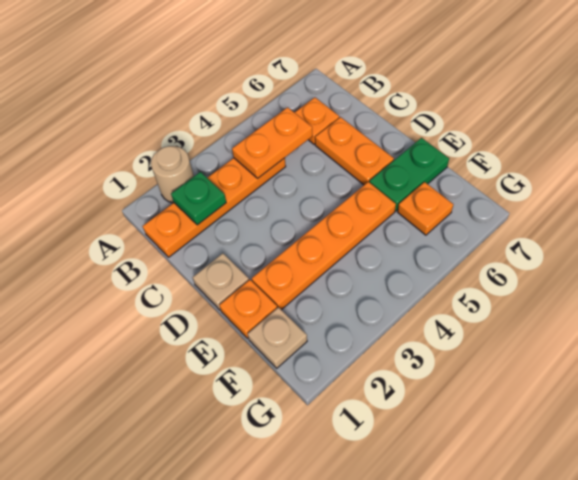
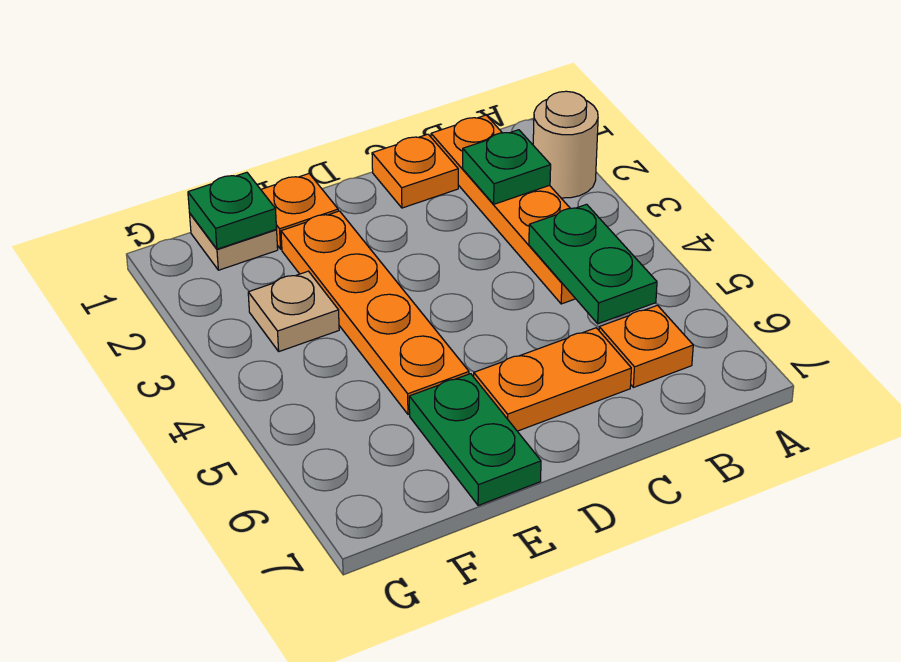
orange 1x2 plate [232,107,313,178] -> green 1x2 plate [529,204,657,324]
tan 1x1 plate [193,253,249,310] -> tan 1x1 plate moved to [248,271,339,351]
none -> green 1x1 plate [188,172,277,249]
orange 1x1 plate [398,182,453,235] -> orange 1x1 plate moved to [372,134,458,208]

